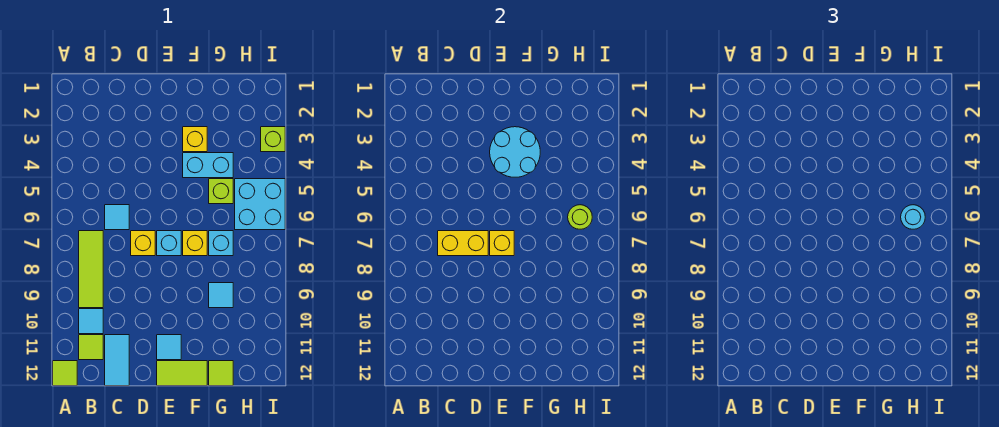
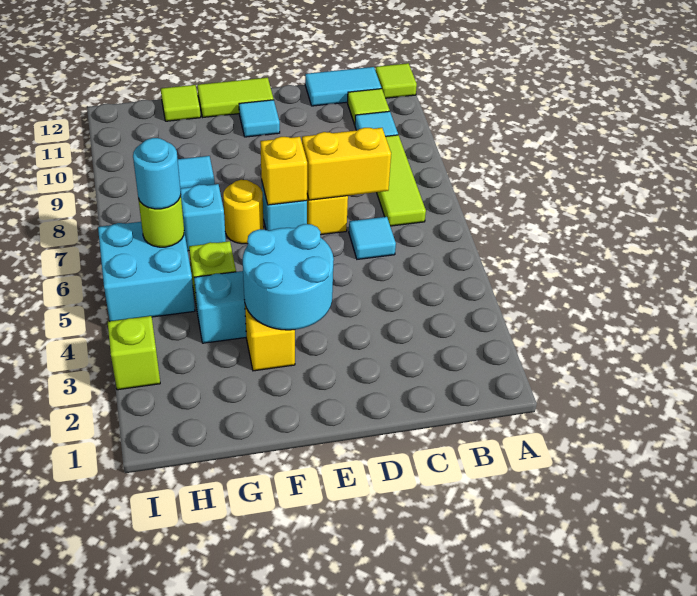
cyan 1x2 tile [105,335,129,386] -> cyan 1x2 tile turned to [305,67,381,106]
yellow 1x1 brick [183,231,207,256] -> yellow 1x1 round brick [223,180,264,244]

